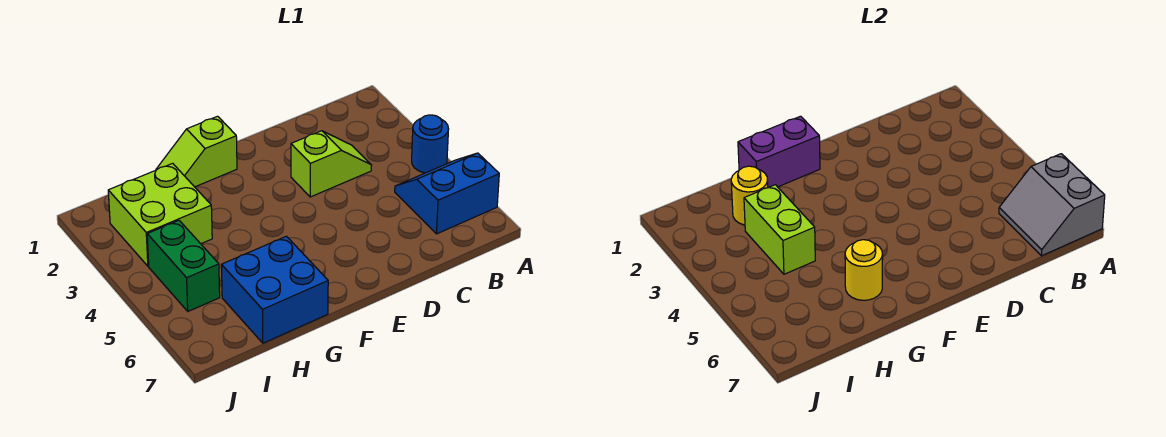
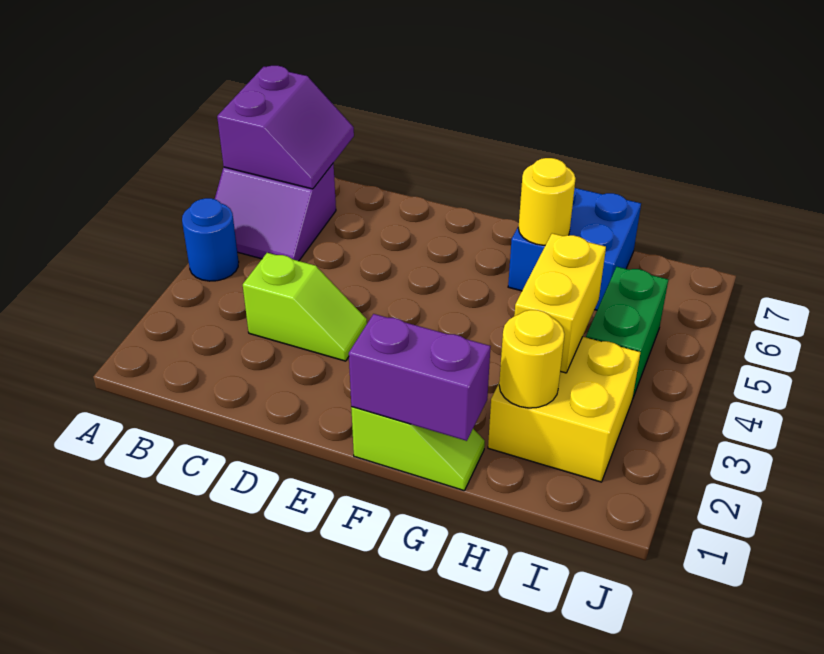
blue 2x2 slope [395,153,499,234] -> purple 2x2 slope [215,163,336,261]
grey 2x2 slope [999,154,1105,256] -> purple 2x2 slope [217,66,354,189]
lime 1x2 slope [291,131,371,197] -> lime 1x2 slope turned to [243,253,367,361]
lime 2x2 brick [108,163,212,266] -> yellow 2x2 brick [488,337,641,482]
lime 1x2 brick [744,185,815,274] -> yellow 1x2 brick [514,233,606,373]

